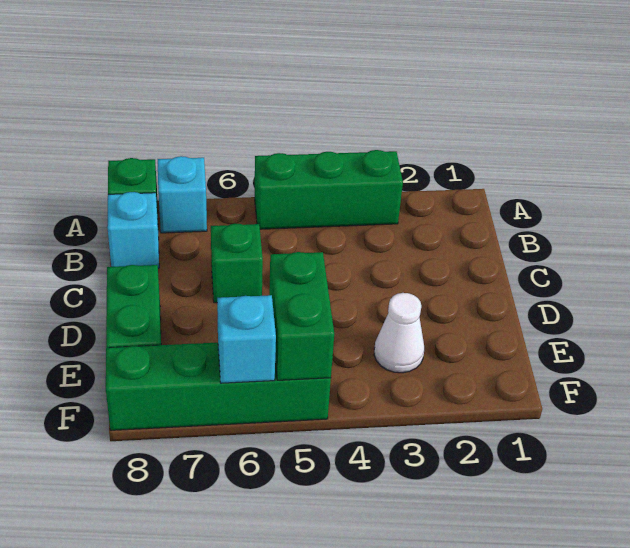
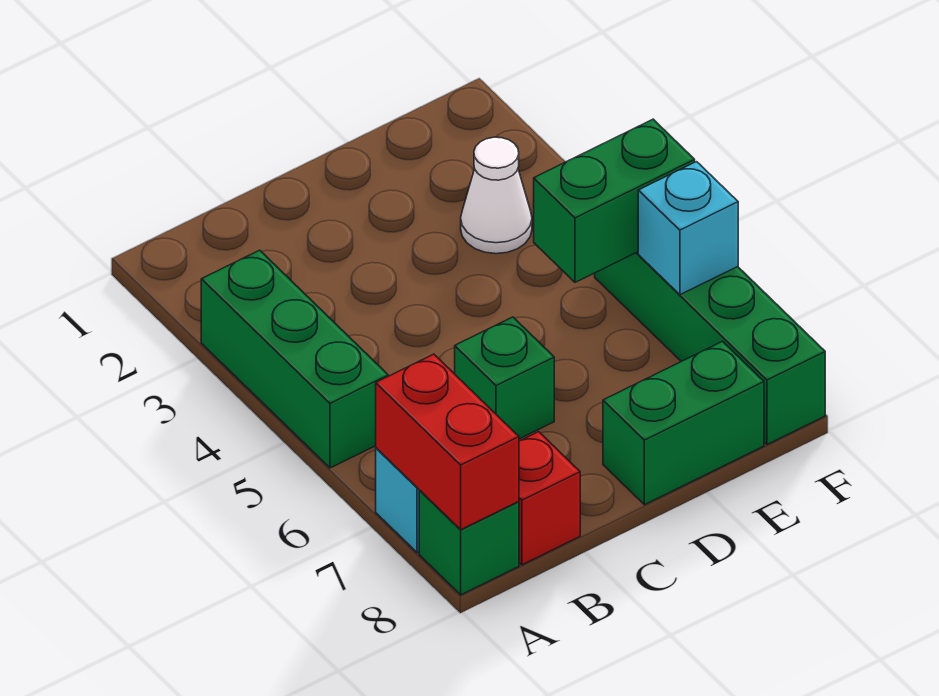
none -> red 1x2 brick [376,354,519,529]
cyan 1x1 brick [107,192,159,268] -> red 1x1 brick [519,432,580,565]

